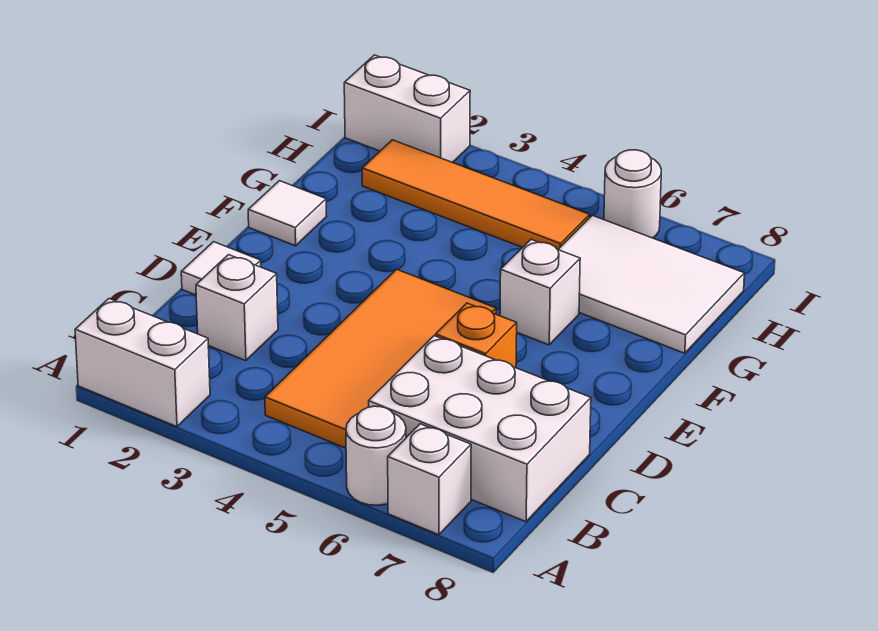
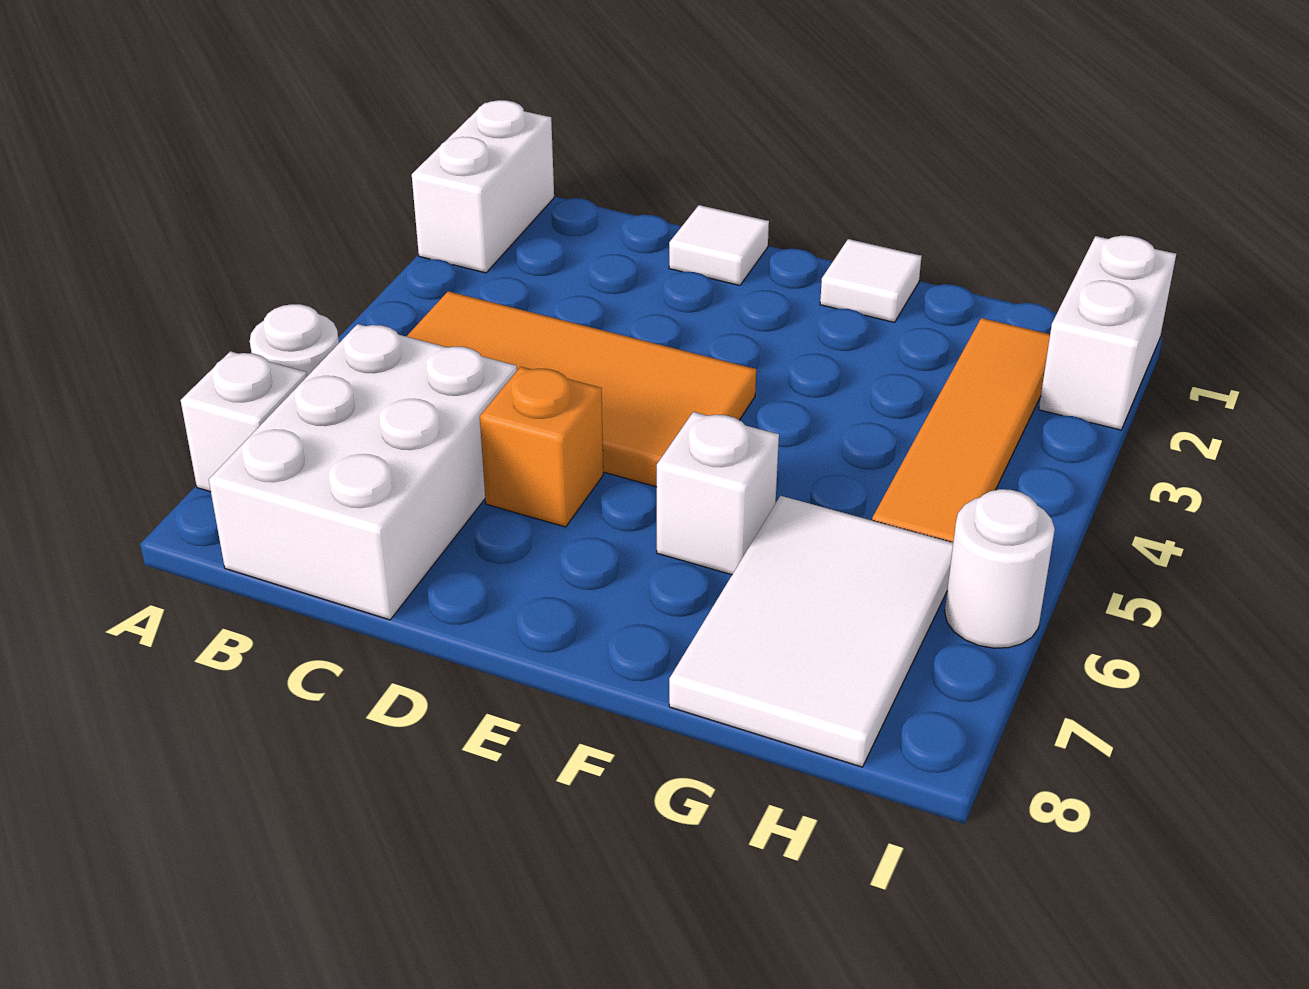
white 1x1 brick [196,255,278,361] -> none

